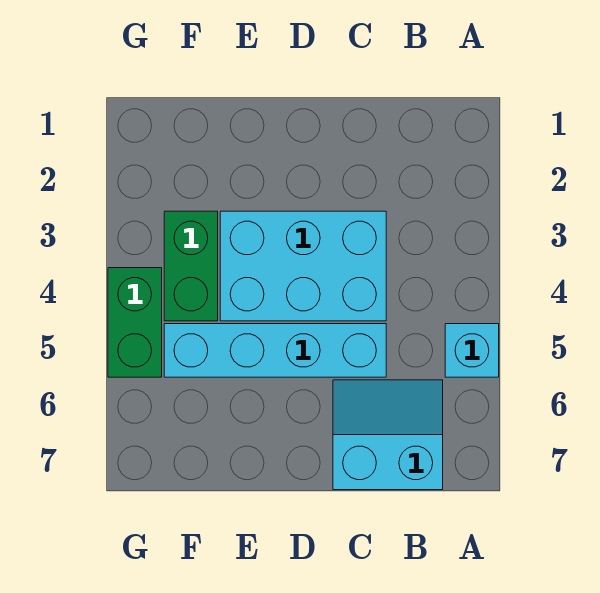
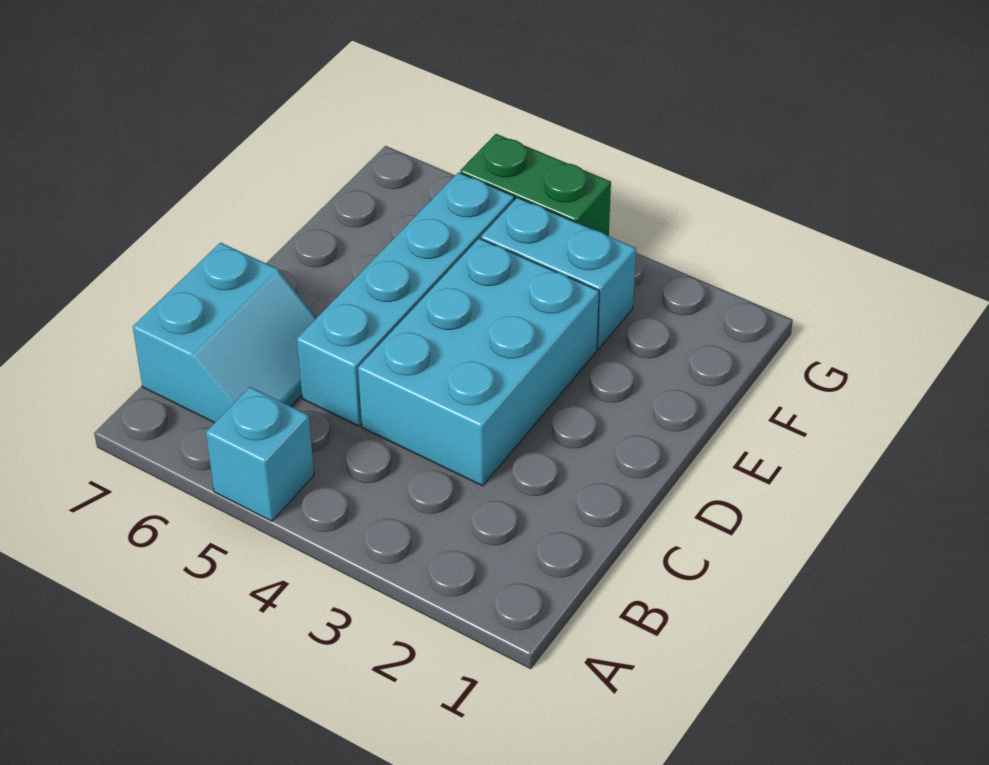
green 1x2 brick [164,211,218,321] -> cyan 1x2 brick [481,198,636,349]

